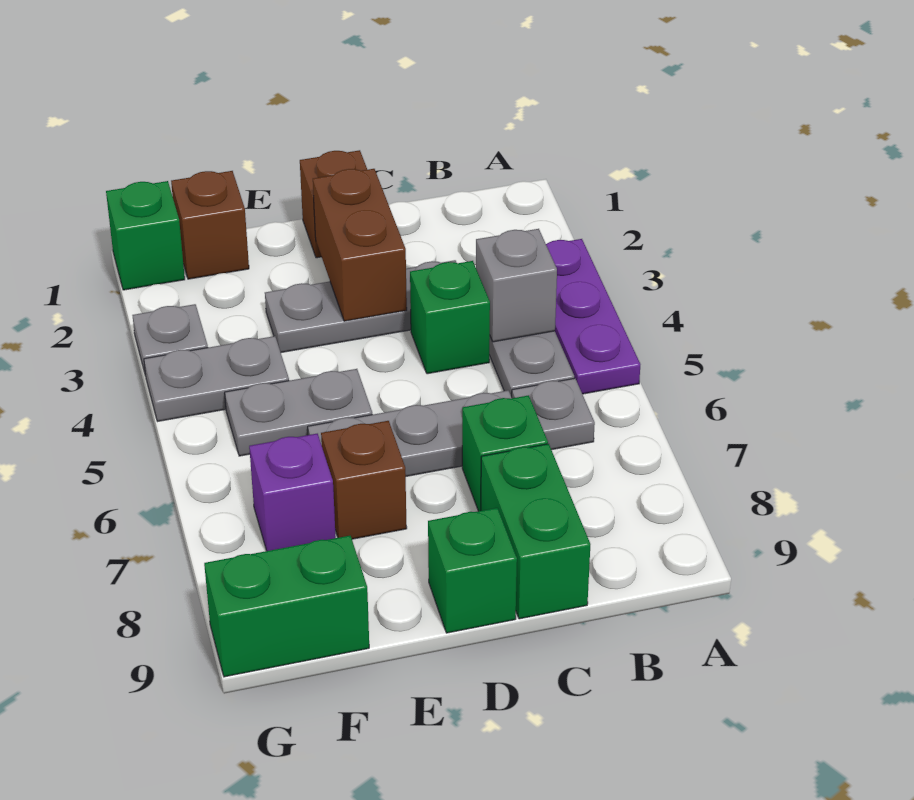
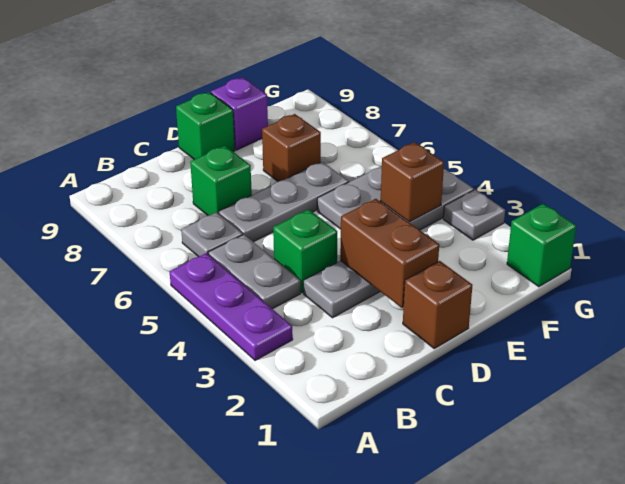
grey 1x1 brick [476,229,557,342] -> none
green 1x2 brick [481,444,590,619] -> none
brown 1x1 brick [171,171,249,279] -> brown 1x1 brick moved to [381,142,444,222]
purple 1x1 brick [249,434,336,551] -> purple 1x1 brick moved to [211,78,268,150]
green 1x2 brick [204,536,369,677] -> none

